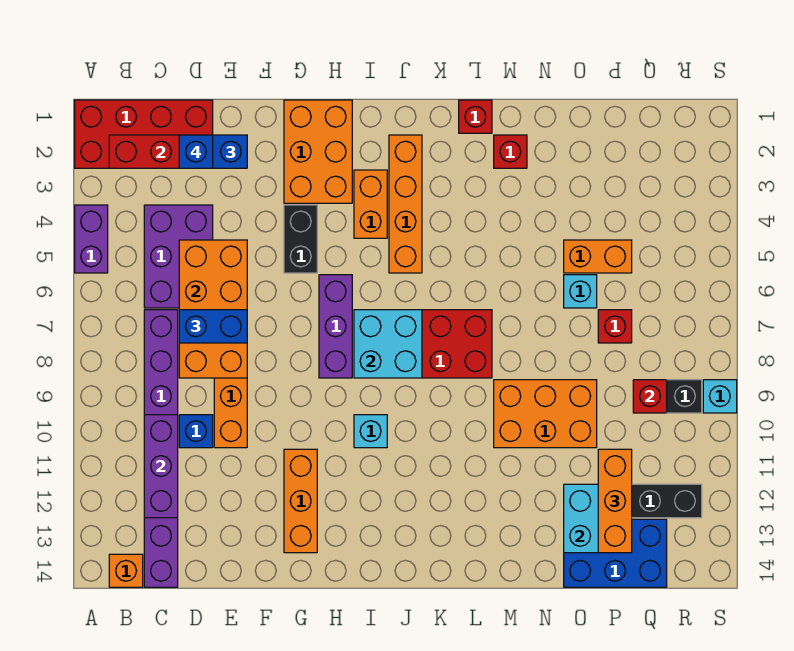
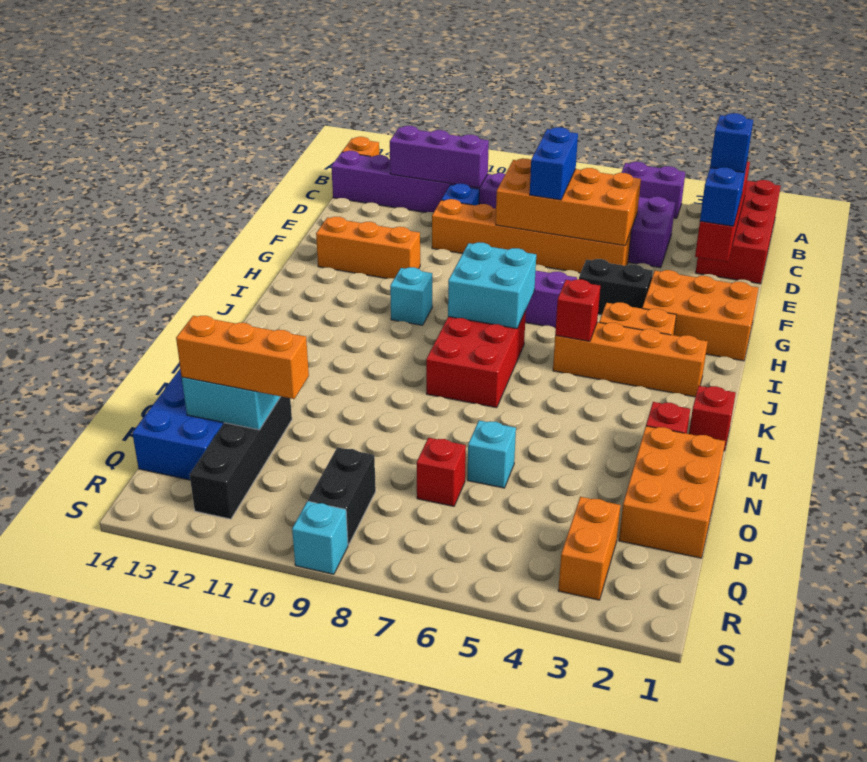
orange 2x3 brick [494,380,597,448] -> orange 2x3 brick moved to [619,426,725,558]
orange 1x2 brick [564,240,632,273] -> orange 1x2 brick moved to [558,497,620,600]
red 1x1 brick [633,380,667,413] -> red 1x1 brick moved to [555,279,600,341]

